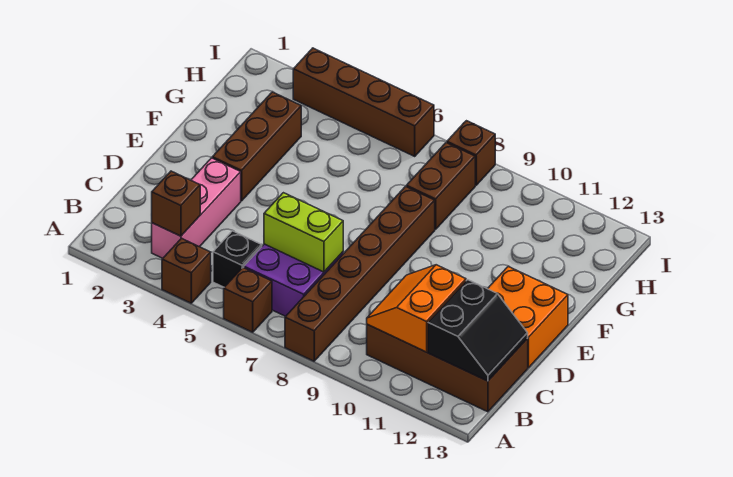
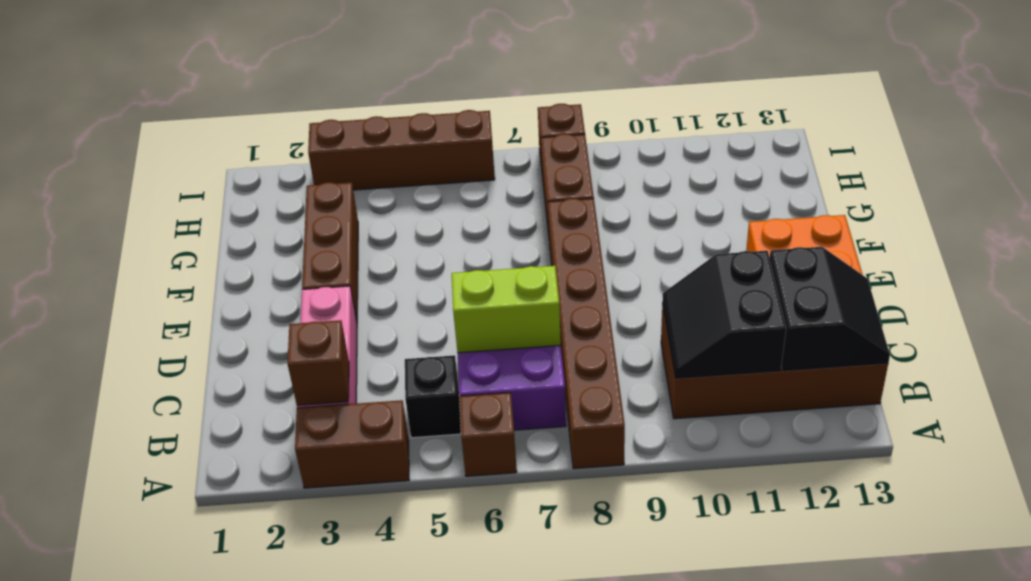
brown 1x1 brick [162,238,211,303] -> brown 1x2 brick [295,400,409,488]
orange 2x2 slope [367,265,466,352] -> black 2x2 slope [663,251,786,378]

